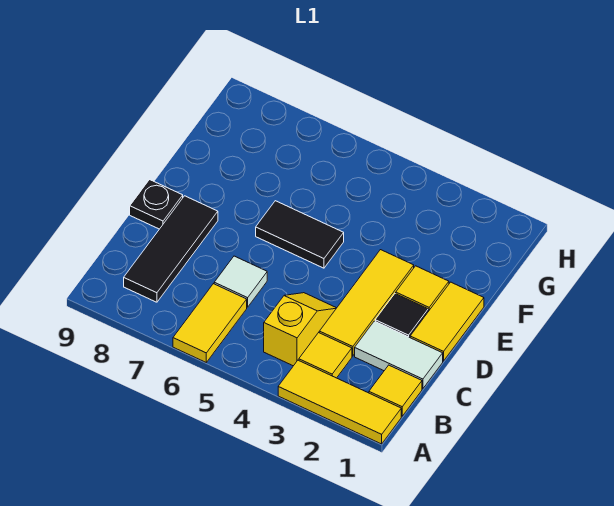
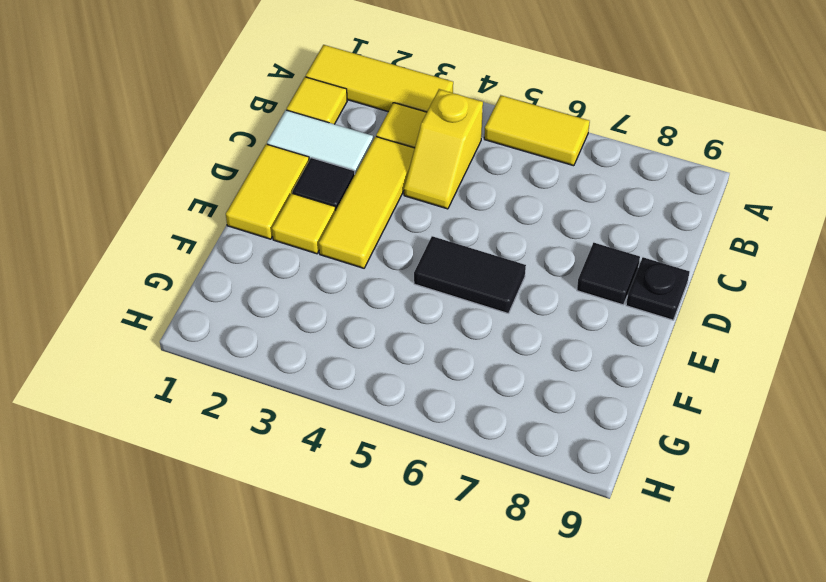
yellow 1x2 tile [173,284,247,362] -> yellow 1x2 tile turned to [484,95,590,166]
black 1x3 tile [124,196,218,302] -> black 1x1 tile [577,243,640,305]
white 1x1 tile [214,256,267,307] -> none

